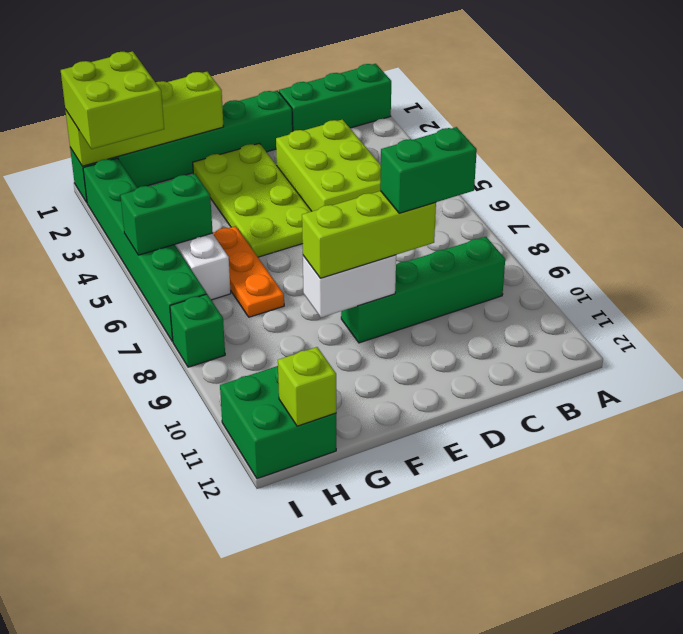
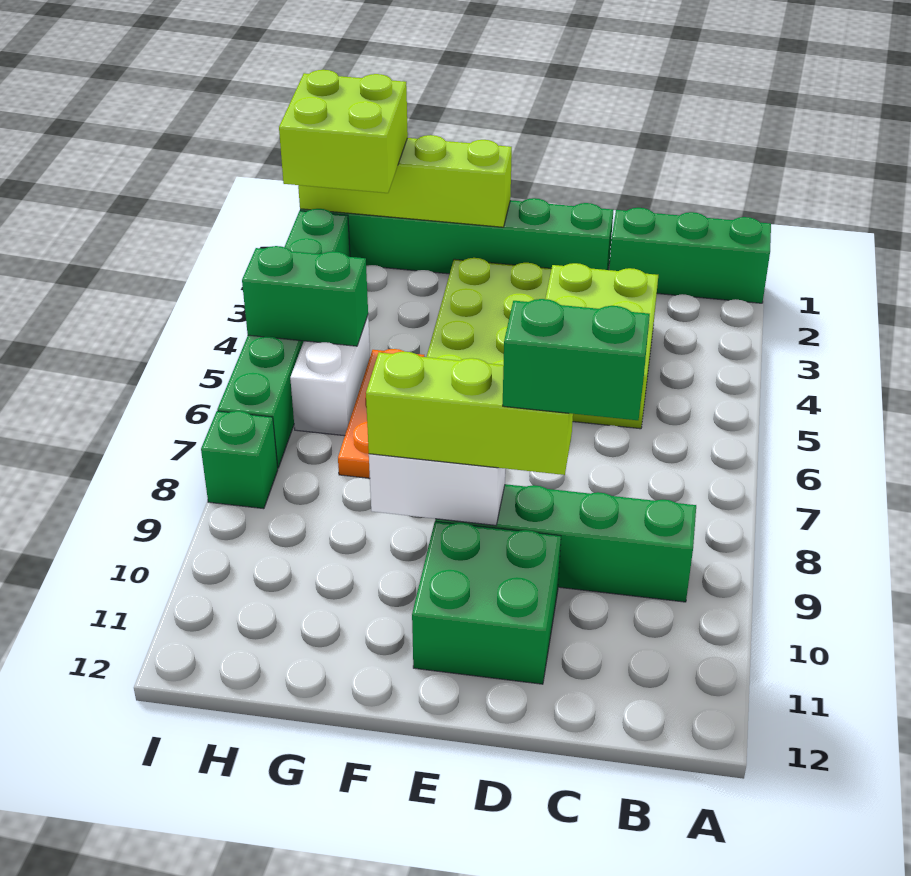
green 2x2 brick [220,366,336,479] -> green 2x2 brick moved to [412,521,561,684]
lime 1x1 brick [278,347,336,426] -> none

